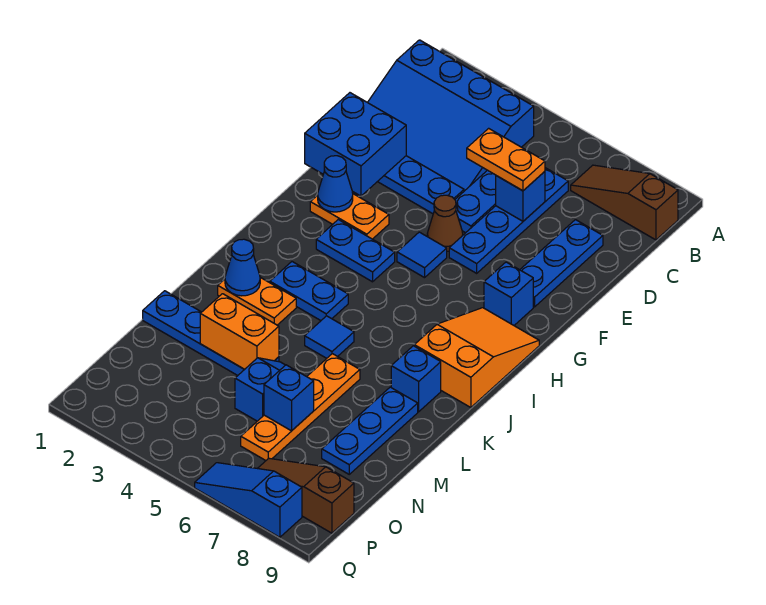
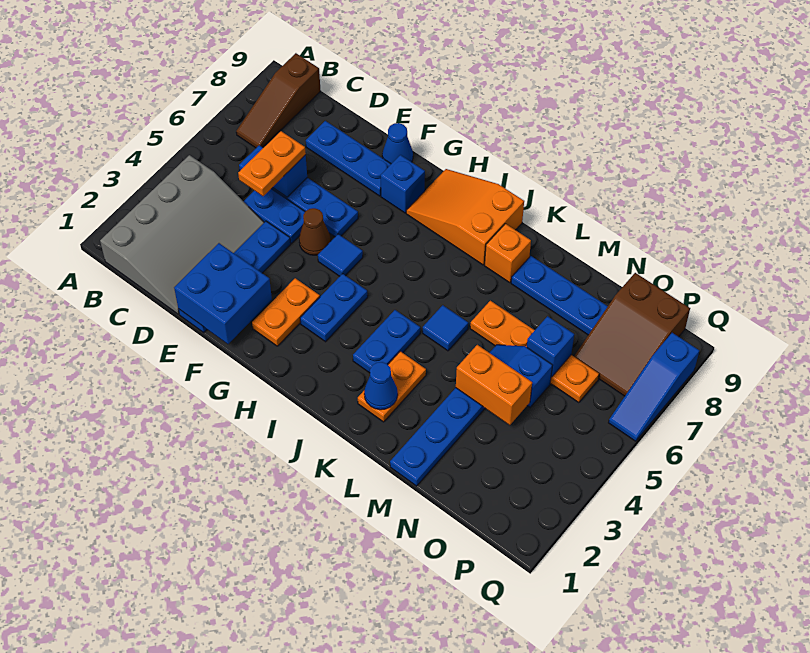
blue 3x4 slope [368,40,534,191] -> grey 3x4 slope [100,155,264,314]
blue 1x1 cone [318,156,353,212] -> blue 1x1 cone moved to [382,123,413,164]
blue 1x1 brick [391,346,441,412] -> orange 1x1 brick [485,224,531,283]
orange 1x2 brick [200,294,279,369] -> orange 1x2 brick turned to [456,345,532,425]
brown 1x3 slope [258,458,354,533] -> brown 2x3 slope [574,273,690,396]

